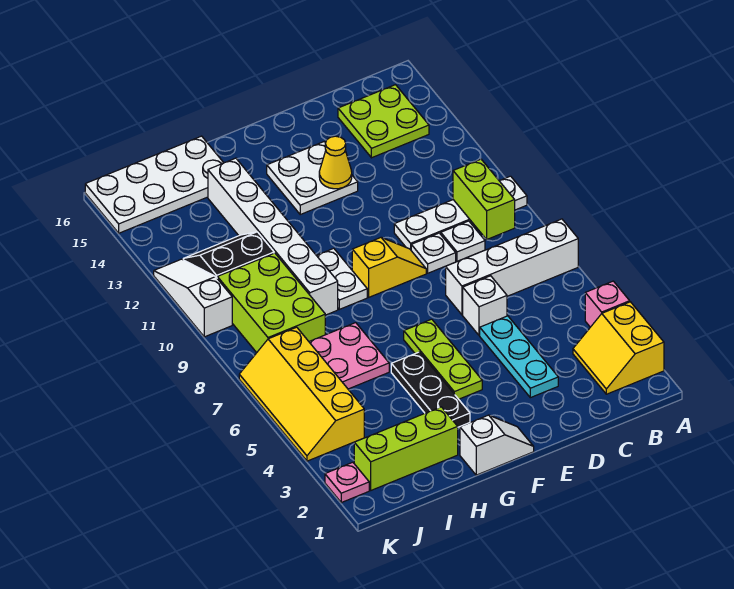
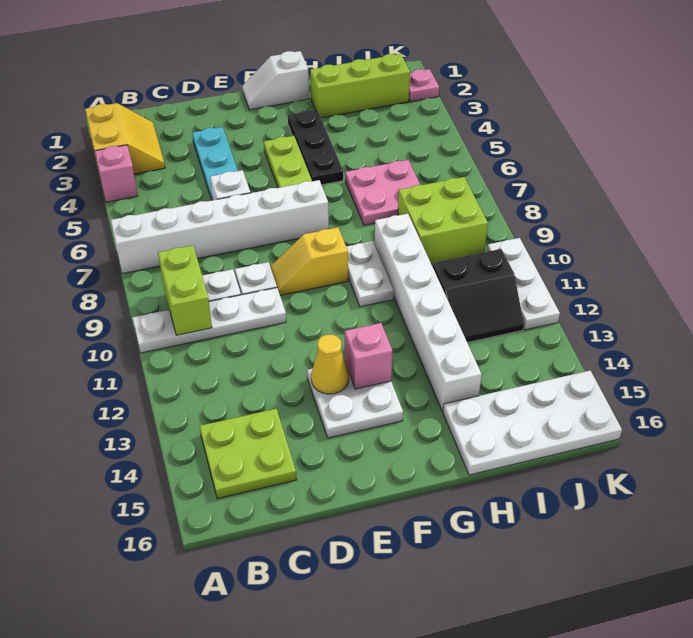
white 1x4 brick [446,219,578,315] -> white 1x6 brick [111,180,329,274]
none -> pink 1x1 brick [345,323,392,389]
lime 2x3 brick [217,253,325,353] -> lime 2x2 brick [398,177,488,264]
yellow 2x4 slope [239,327,364,461] -> none
white 1x3 slope [154,259,232,337] -> white 1x3 plate [487,238,560,330]

